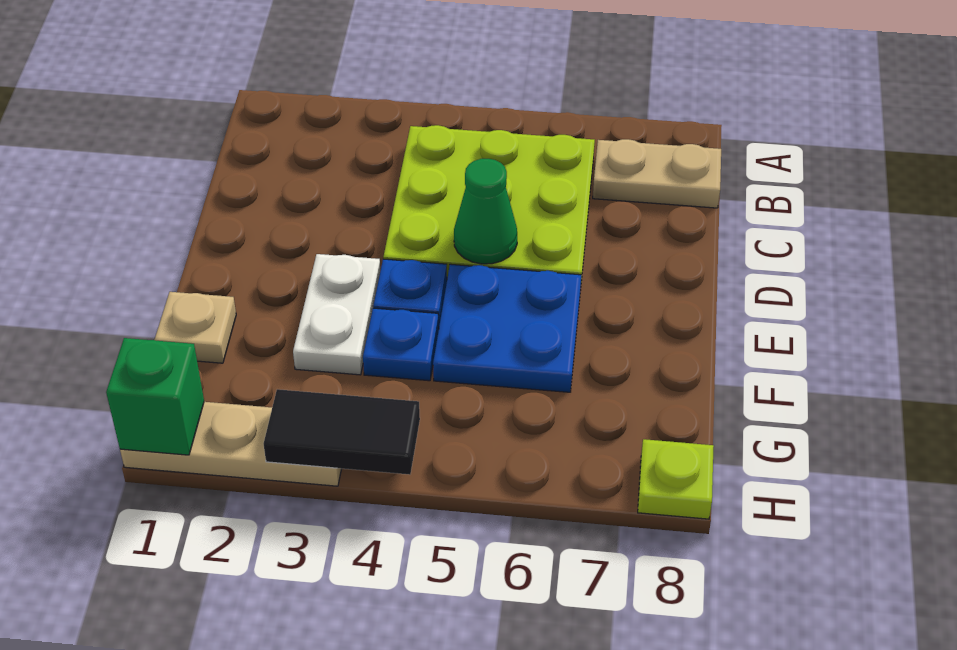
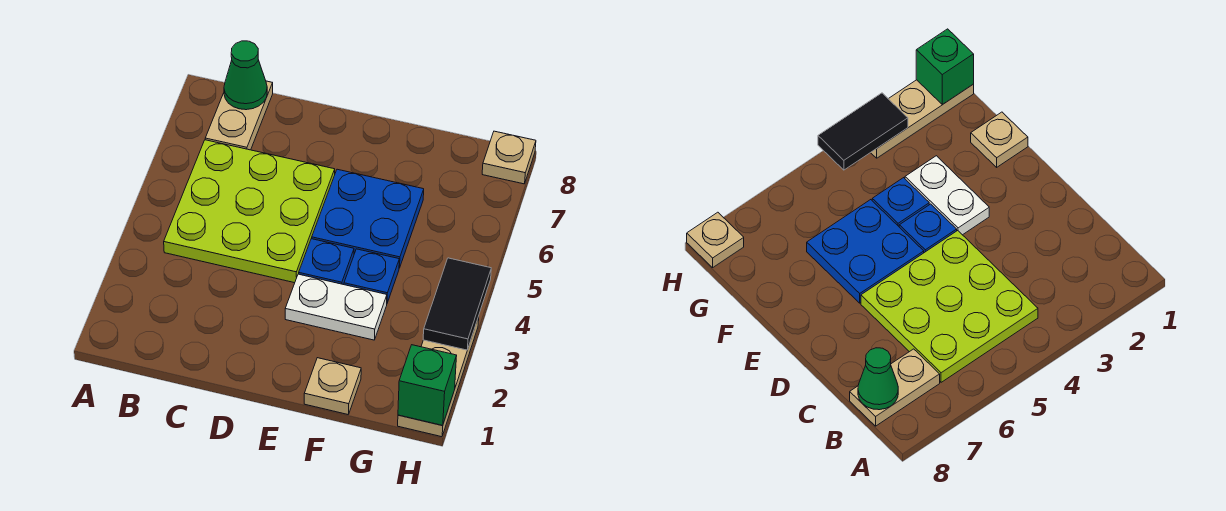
green 1x1 cone [454,159,517,264] -> green 1x1 cone moved to [224,41,267,110]
lime 1x1 plate [638,439,714,519] -> tan 1x1 plate [482,131,536,184]

